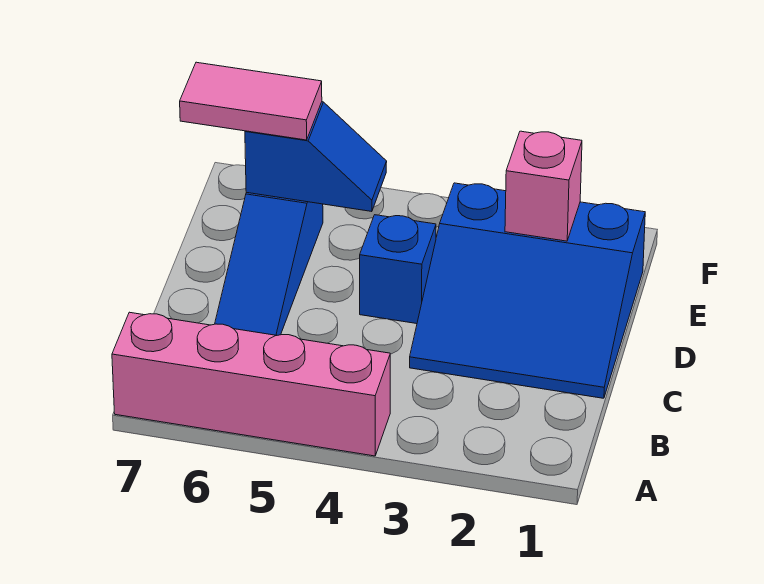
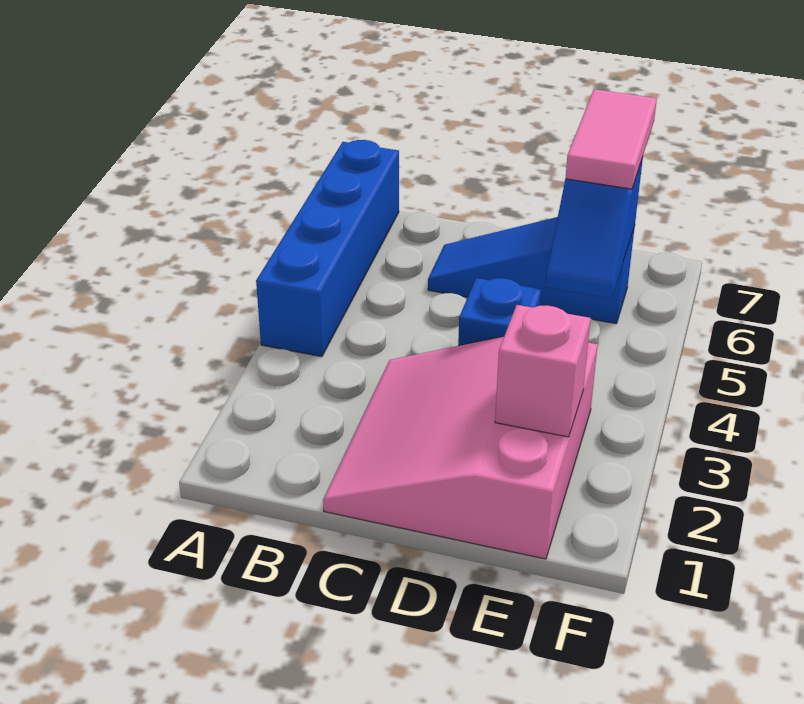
pink 1x4 brick [112,312,390,456] -> blue 1x4 brick [256,140,399,357]
blue 3x3 slope [410,183,645,398] -> pink 3x3 slope [323,336,598,559]

